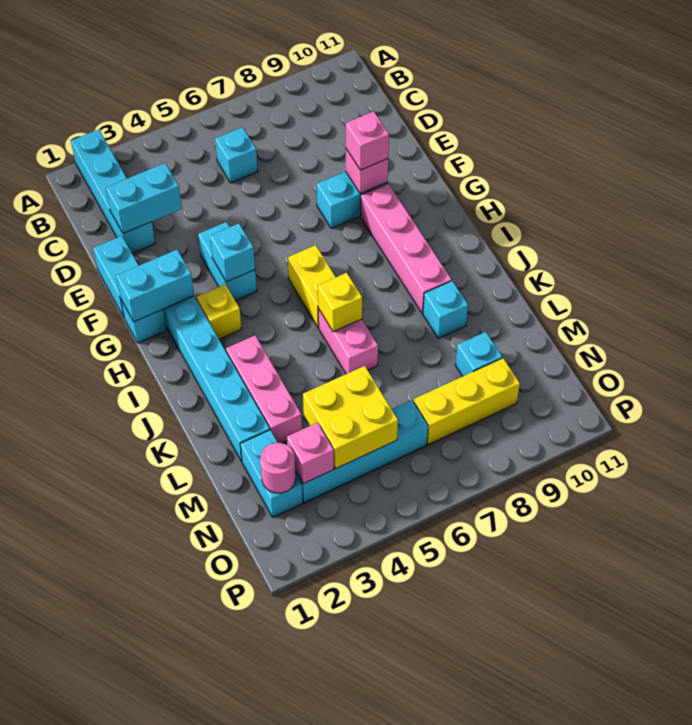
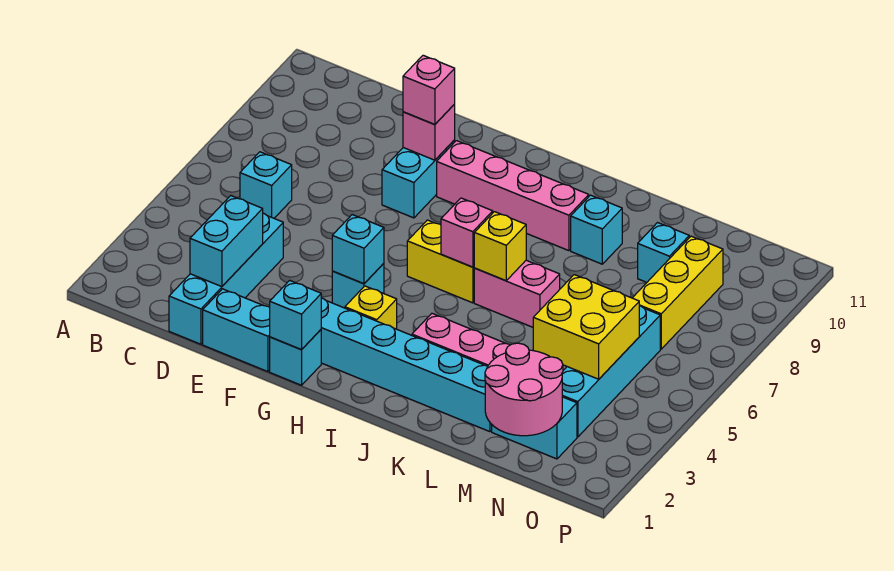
cyan 1x4 brick [71,129,155,254] -> cyan 1x4 brick turned to [169,213,283,344]
cyan 1x2 brick [198,222,257,301] -> cyan 1x1 brick [332,263,384,308]
cyan 1x2 brick [116,250,194,322] -> cyan 1x1 brick [270,280,321,350]
pink 1x1 round brick [260,443,296,493] -> pink 2x2 round brick [485,343,563,436]
pink 1x1 brick [287,423,334,484] -> pink 1x1 brick moved to [441,198,493,267]

